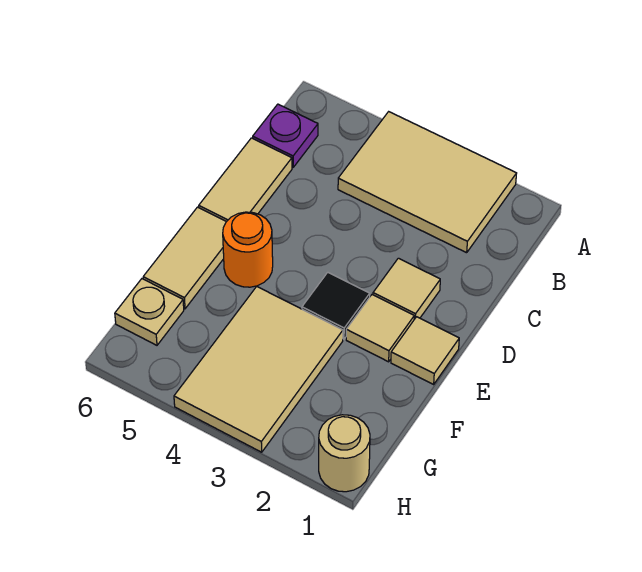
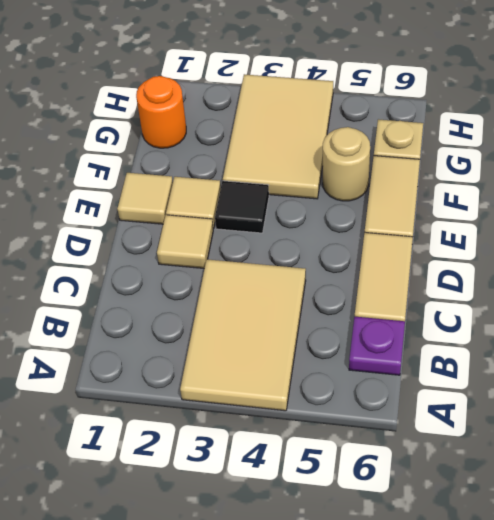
tan 2x3 tile [338,112,517,253] -> tan 2x3 tile turned to [180,259,306,411]
orange 1x1 round brick [223,212,273,287] -> orange 1x1 round brick moved to [136,76,186,148]
tan 1x1 round brick [319,415,370,492] -> tan 1x1 round brick moved to [323,127,370,201]

